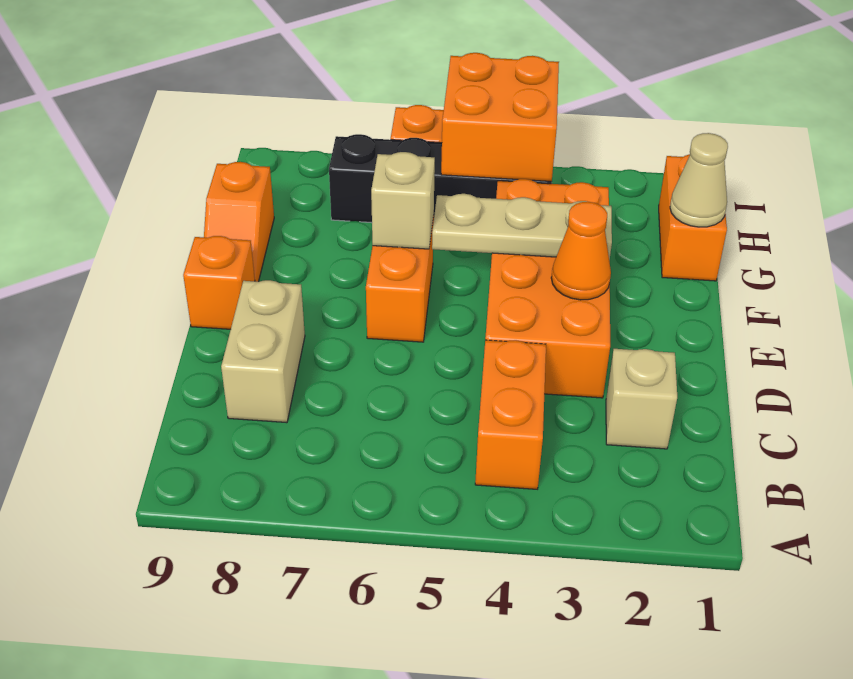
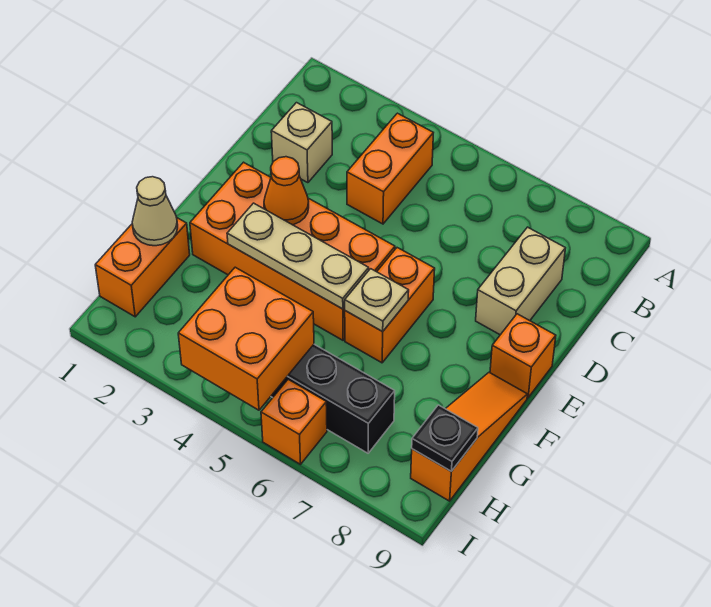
orange 2x4 brick [485,179,610,398] -> orange 2x4 brick turned to [190,162,395,340]
tan 1x1 brick [371,152,435,249] -> tan 1x1 plate [344,269,409,332]
orange 1x2 slope [204,162,274,282] -> orange 1x3 slope [411,372,527,501]
none -> black 1x1 plate [412,405,478,471]

